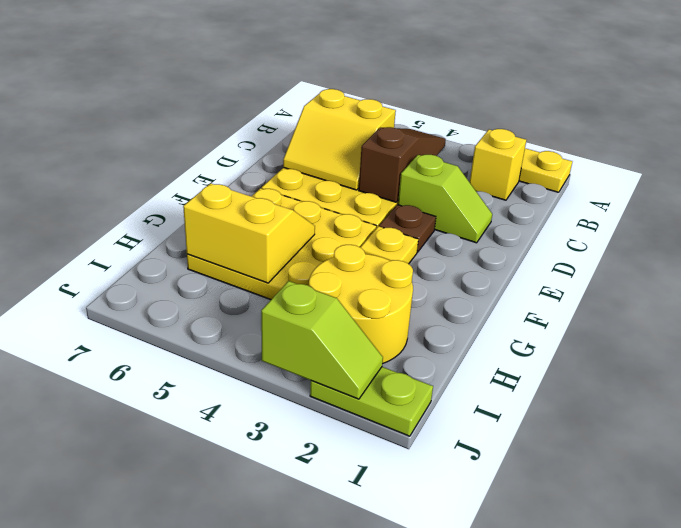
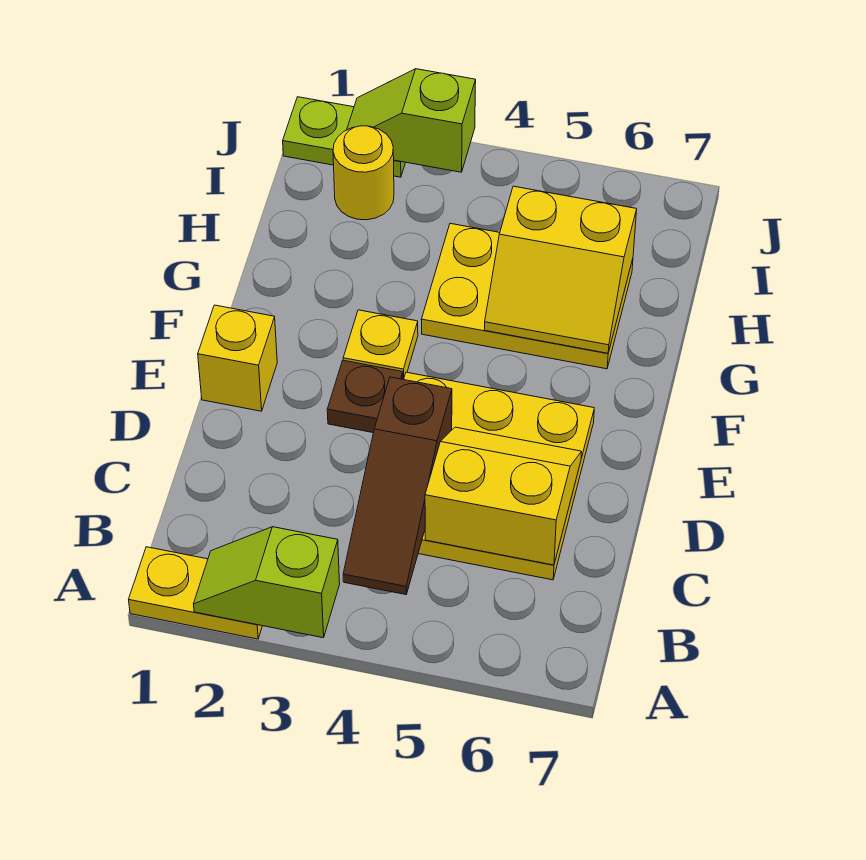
yellow 1x1 brick [470,129,526,200] -> yellow 1x1 brick moved to [198,305,277,411]
lime 1x2 slope [398,155,492,243] -> lime 1x2 slope moved to [193,527,340,638]
yellow 3x3 plate [187,188,376,300] -> yellow 2x3 plate [421,223,633,369]
yellow 2x2 round brick [309,245,413,364] -> yellow 1x1 round brick [333,126,394,220]

